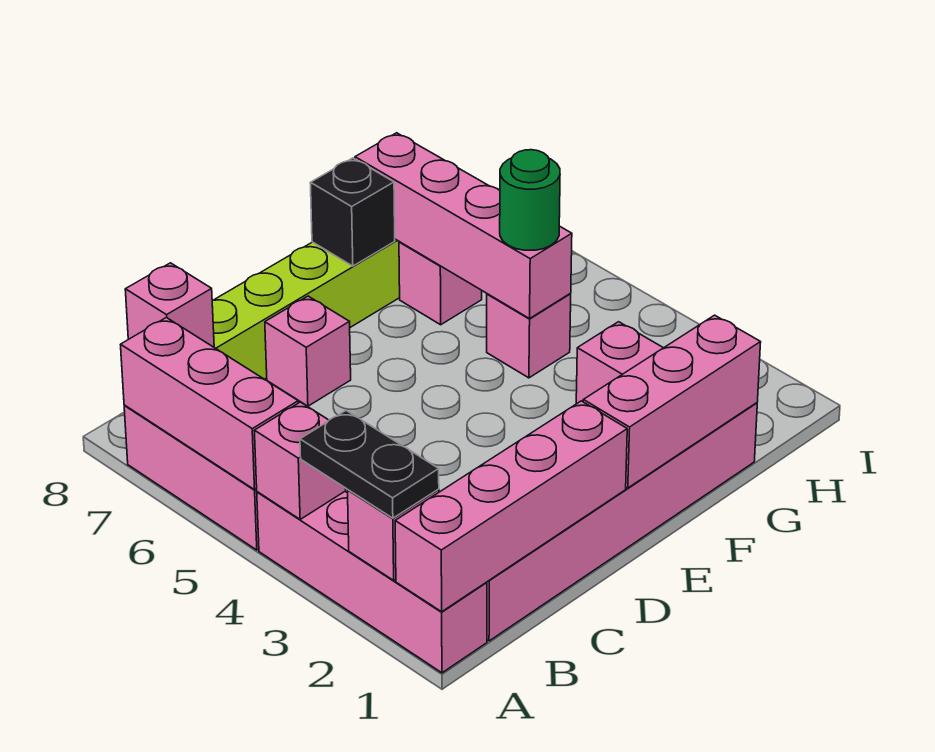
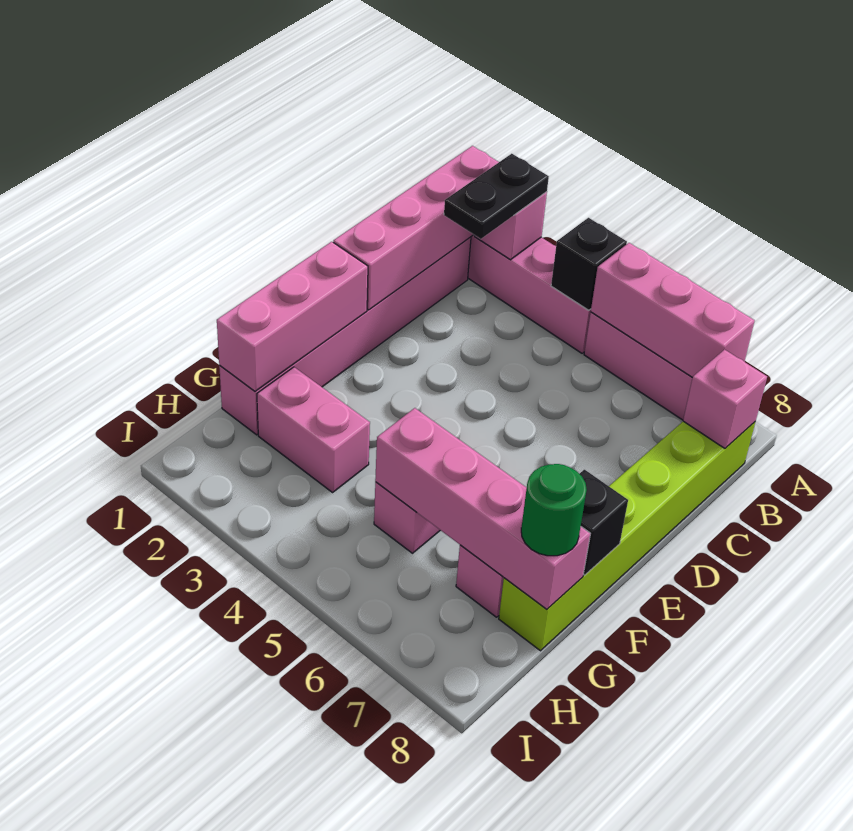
black 1x2 plate [300,411,439,518] -> black 1x2 plate turned to [444,154,549,239]
pink 1x1 brick [254,402,346,519] -> black 1x1 brick [551,218,627,310]
pink 1x1 brick [265,296,351,406] -> none
green 1x1 round brick [500,150,560,250] -> green 1x1 round brick moved to [521,464,587,556]

